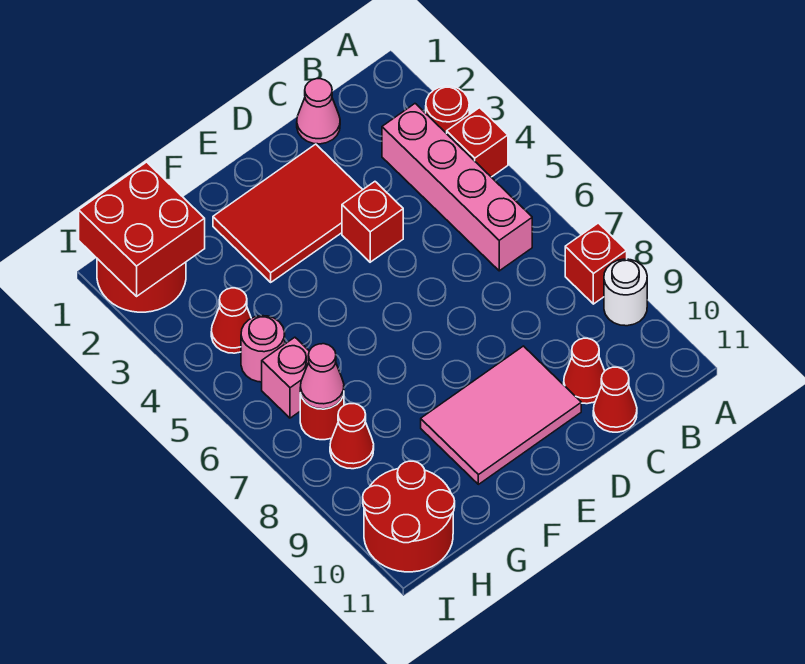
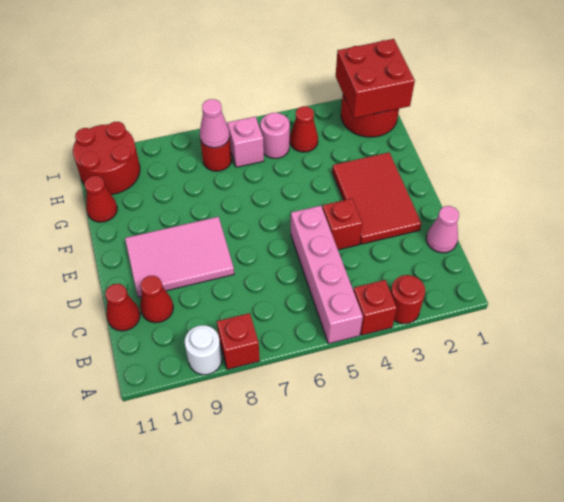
pink 1x4 brick [382,104,532,271] -> pink 1x4 brick turned to [291,206,363,344]
pink 2x3 tile [421,346,581,484] -> pink 2x3 tile turned to [125,217,234,297]
red 1x1 cone [330,404,374,469] -> red 1x1 cone moved to [84,176,117,222]

